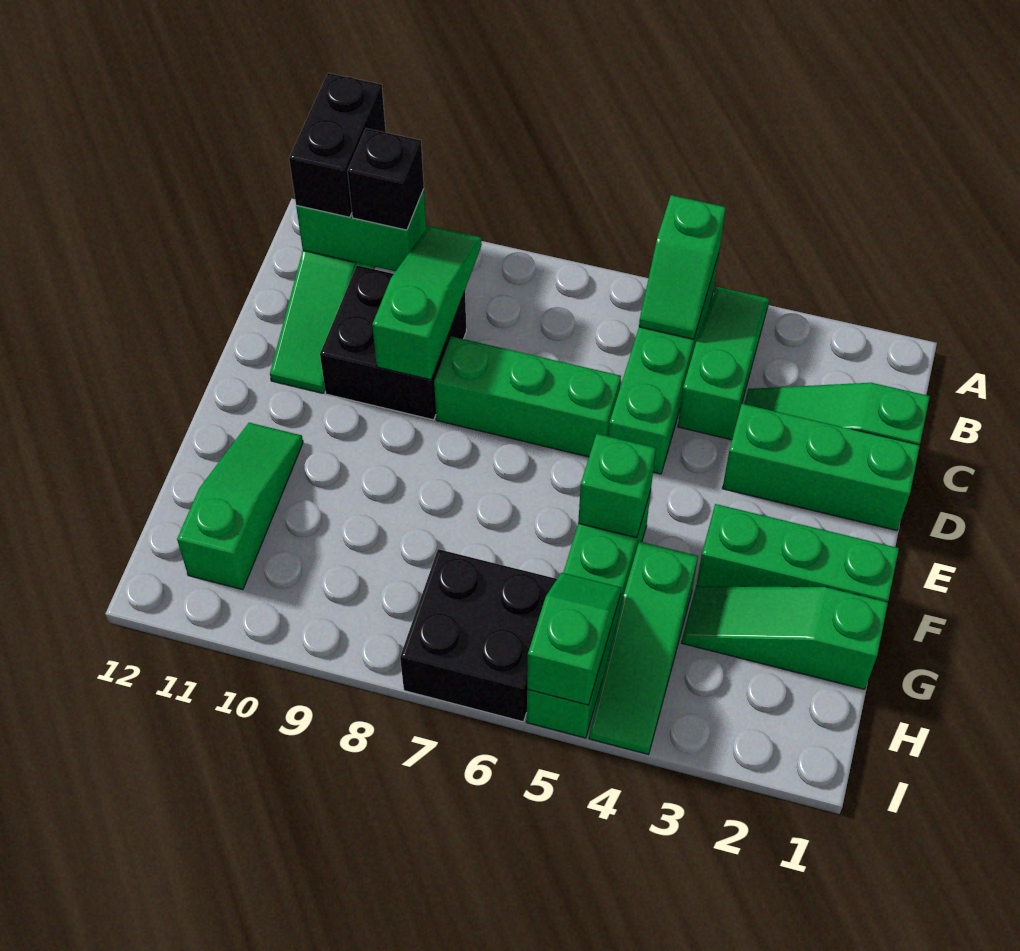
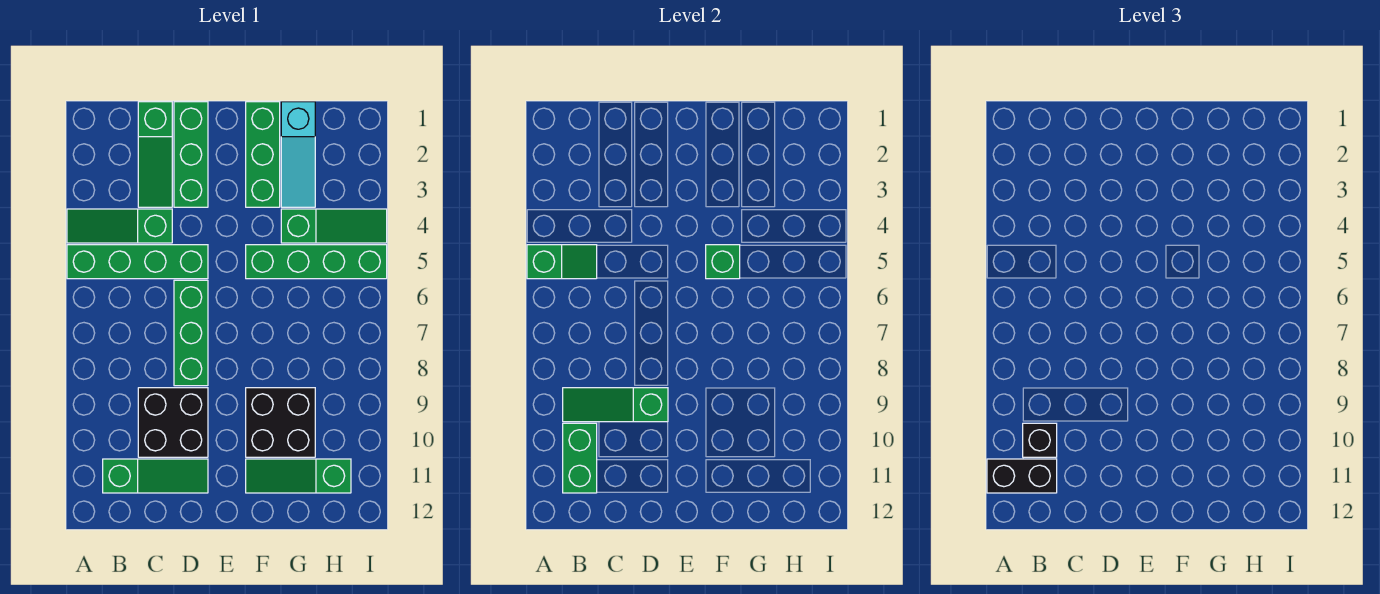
green 1x3 slope [682,586,888,689] -> cyan 1x3 slope [281,102,315,207]
green 1x2 slope [527,573,621,705] -> none
black 2x2 brick [400,549,557,722] -> black 2x2 brick moved to [246,388,315,457]

